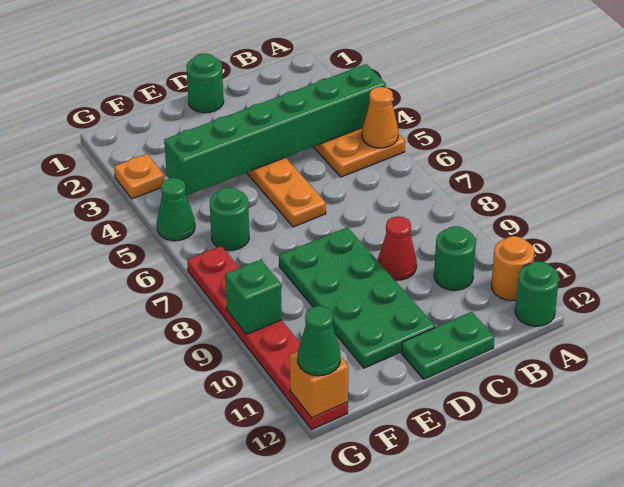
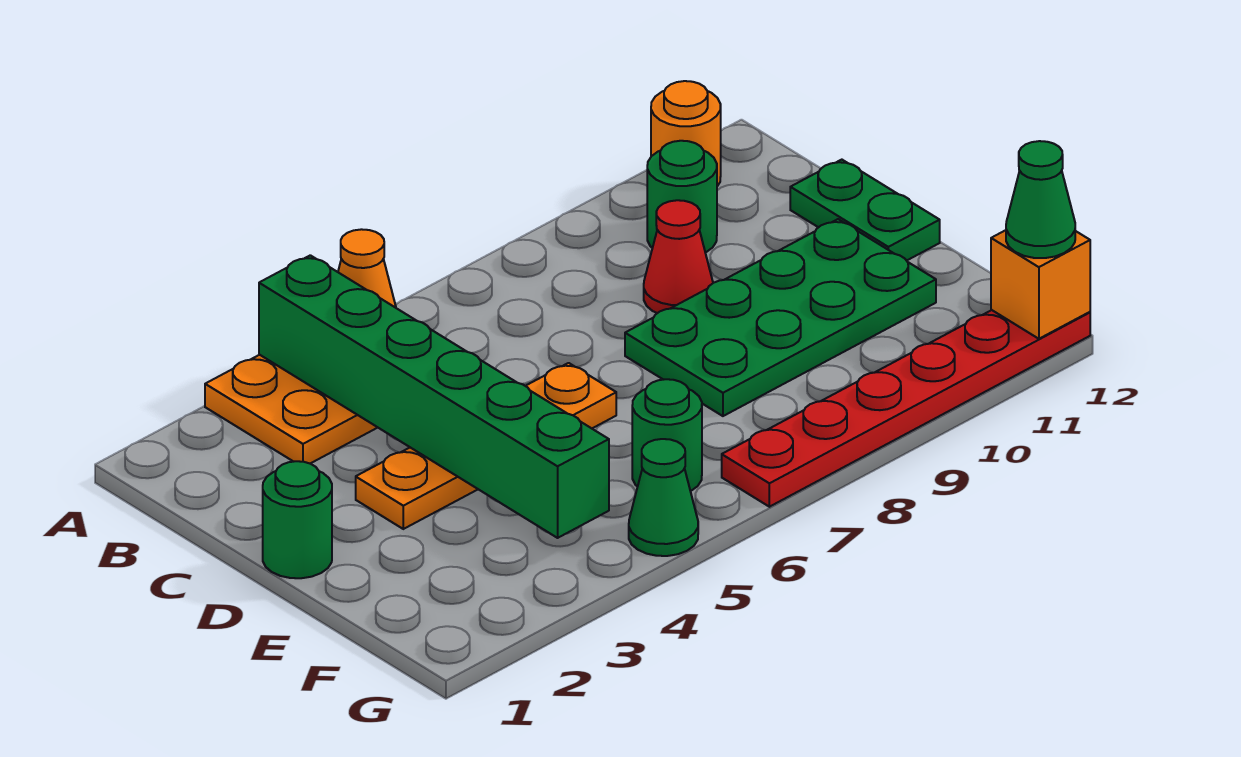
green 1x1 round brick [515,261,559,326] -> none
orange 1x1 plate [114,154,165,199] -> none
green 1x1 brick [225,259,282,334] -> none

